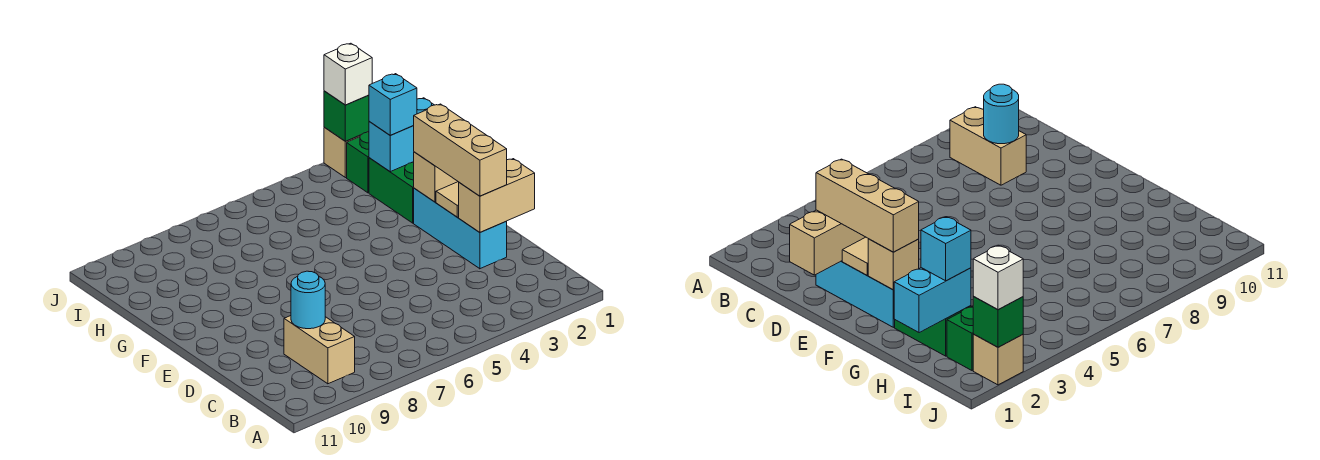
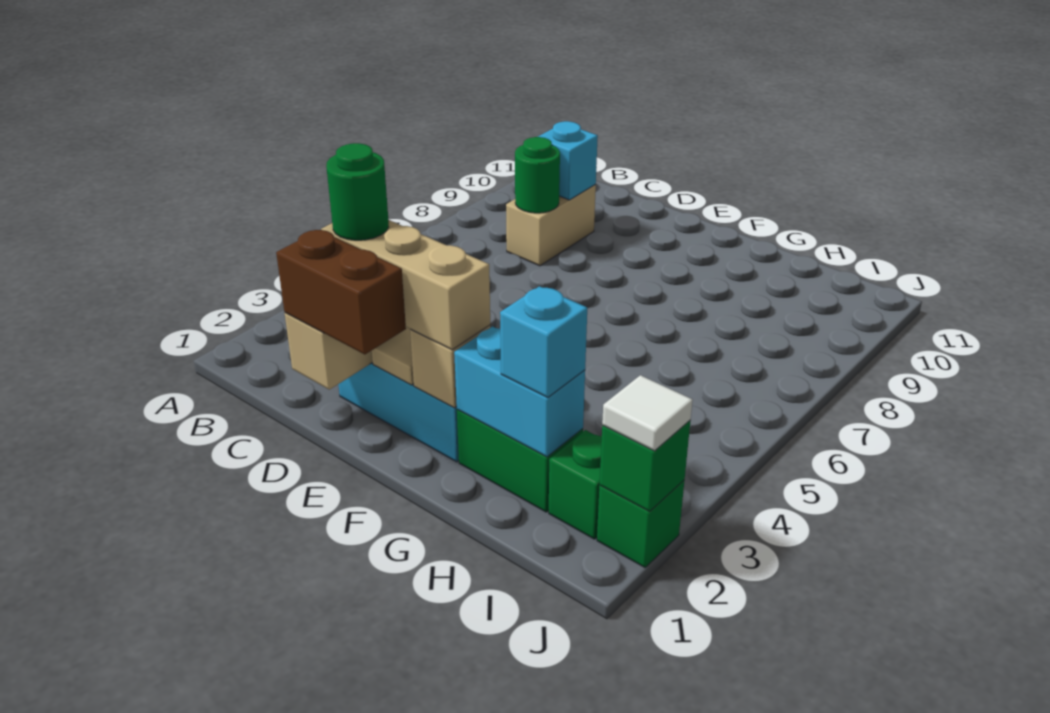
tan 1x2 brick [284,316,355,384] -> tan 1x2 brick turned to [506,185,596,266]
none -> green 1x1 round brick [515,137,560,213]
cyan 1x1 round brick [291,271,325,329] -> cyan 1x1 brick [538,121,598,200]
none -> brown 1x2 brick [276,230,406,355]
none -> green 1x1 round brick [326,143,389,240]
cyan 1x2 brick [369,98,434,172] -> cyan 1x2 brick turned to [454,326,585,457]
tan 1x1 brick [324,127,369,178] -> green 1x1 brick [597,481,684,568]
white 1x1 brick [324,43,372,105] -> white 1x1 tile [602,375,693,451]

